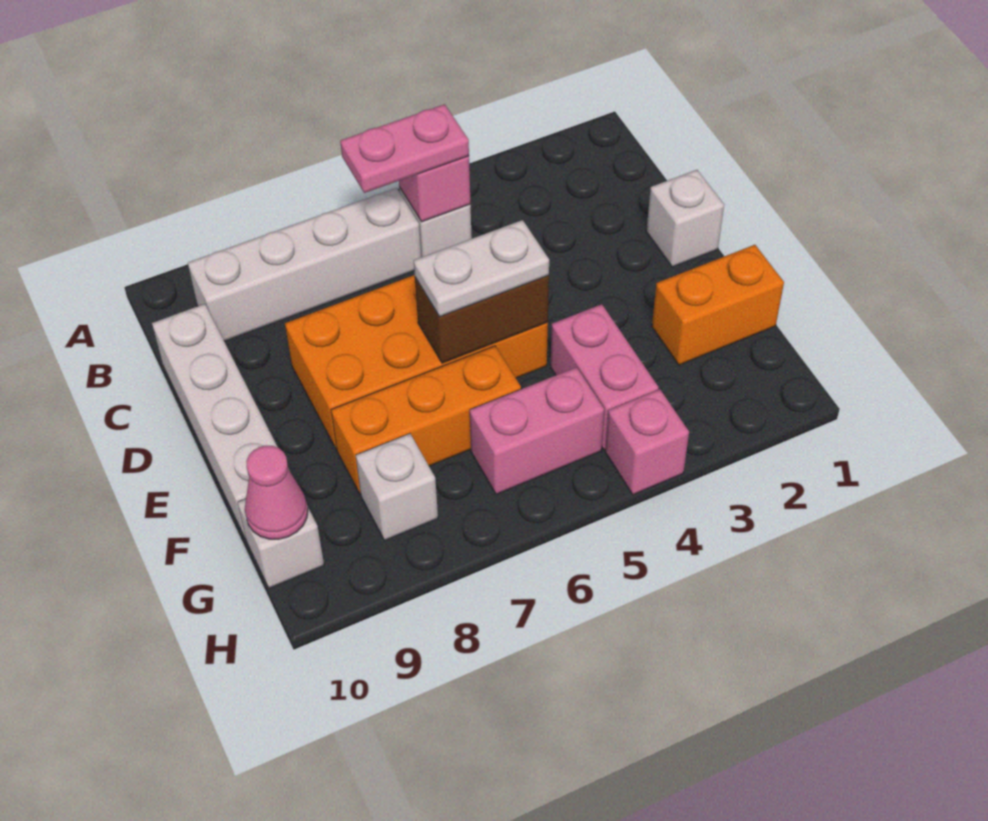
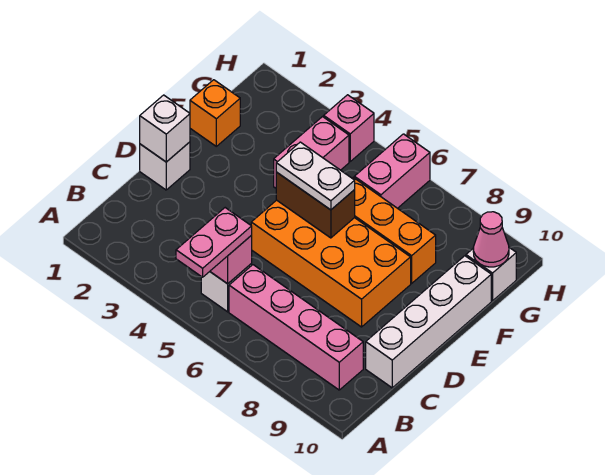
pink 1x2 plate [340,104,469,193] -> pink 1x2 plate turned to [176,208,252,277]
white 1x4 brick [188,188,421,341] -> pink 1x4 brick [229,265,363,390]
orange 1x2 brick [652,245,784,365] -> orange 1x1 brick [190,80,240,146]
pink 1x2 brick [470,367,604,494] -> pink 1x2 brick turned to [354,134,430,208]
white 1x1 brick [356,434,438,540] -> white 1x1 brick moved to [140,95,190,162]

